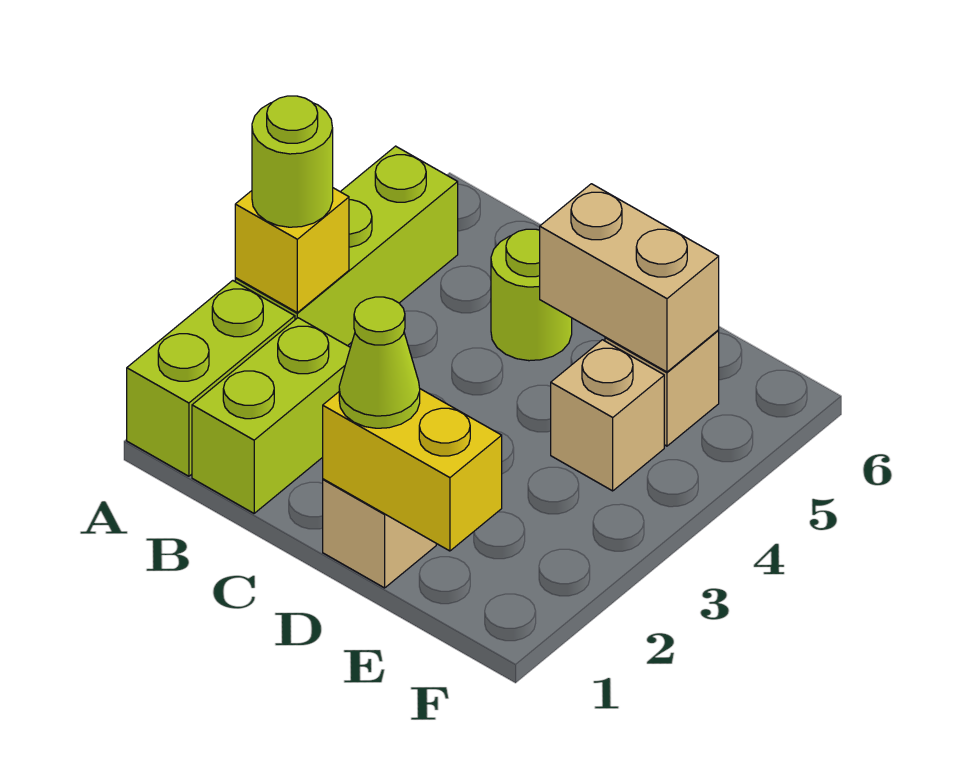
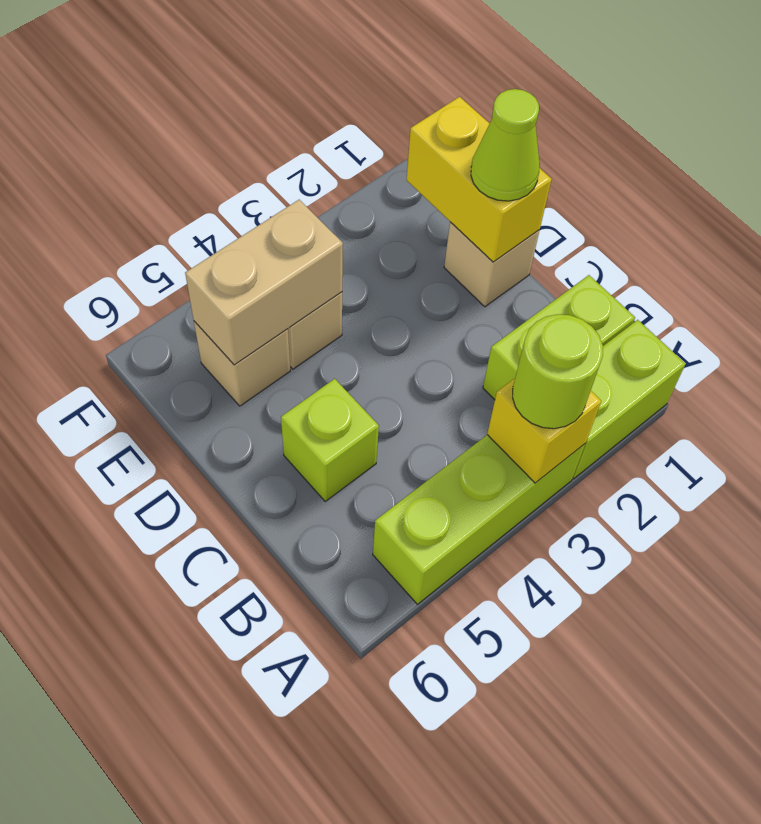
lime 1x1 round brick [491,229,572,361] -> lime 1x1 brick [281,379,379,501]
tan 1x2 brick [540,184,719,372] -> tan 1x2 brick turned to [185,200,343,365]

